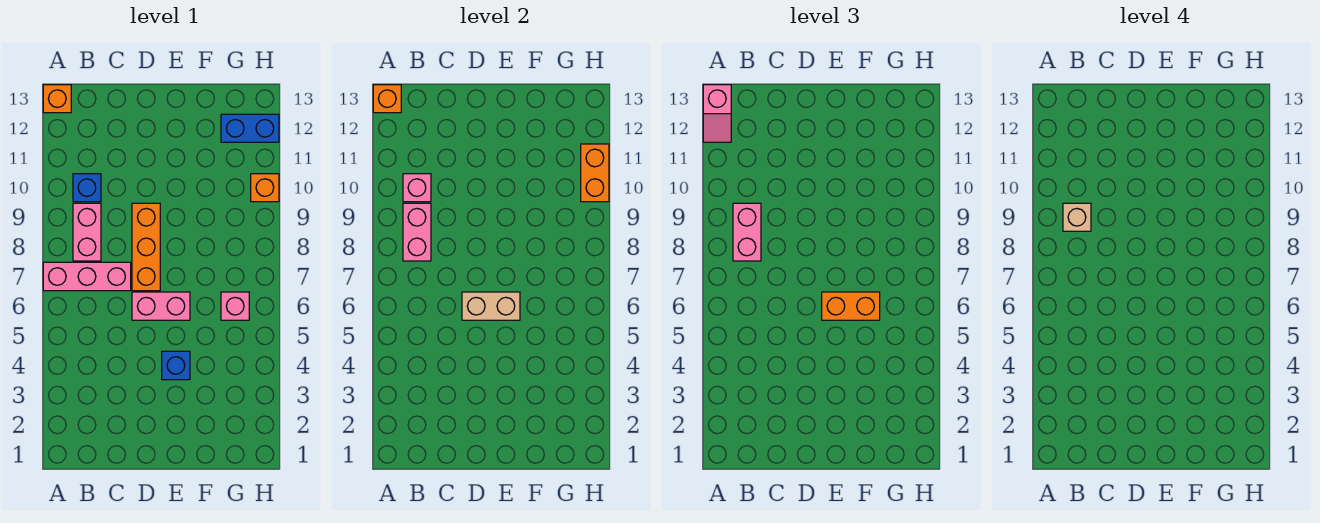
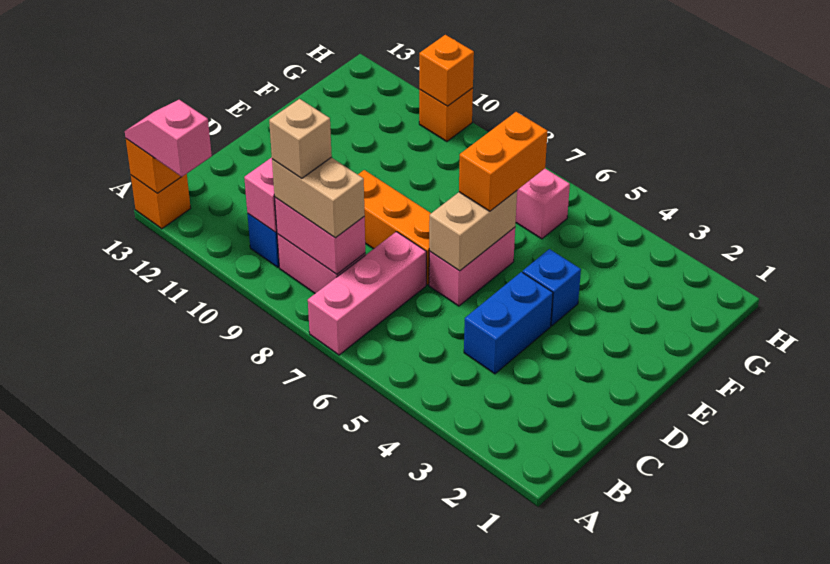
pink 1x2 slope [703,85,731,142] -> pink 1x2 slope turned to [125,100,212,177]
pink 1x2 brick [733,203,761,261] -> tan 1x2 brick [272,157,365,238]
blue 1x2 brick [221,114,279,142] -> blue 1x2 brick moved to [464,272,553,374]
orange 1x2 brick [581,144,609,202] -> orange 1x1 brick [419,35,474,106]

